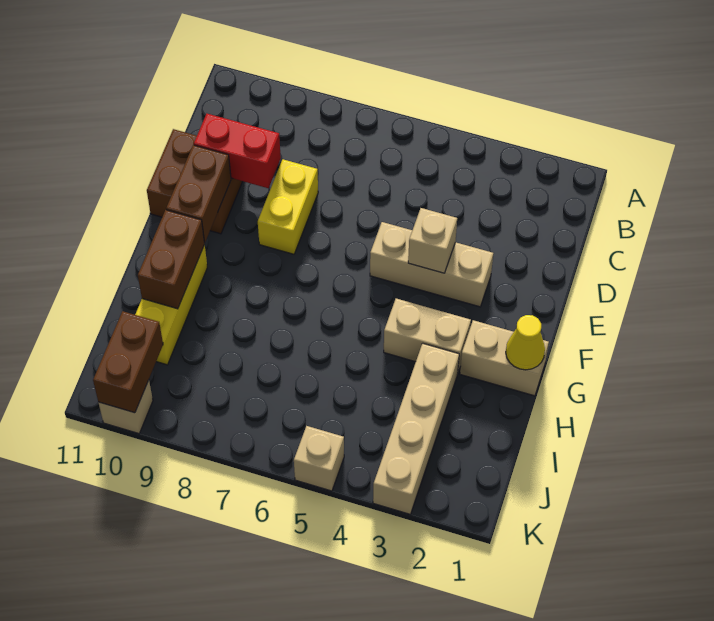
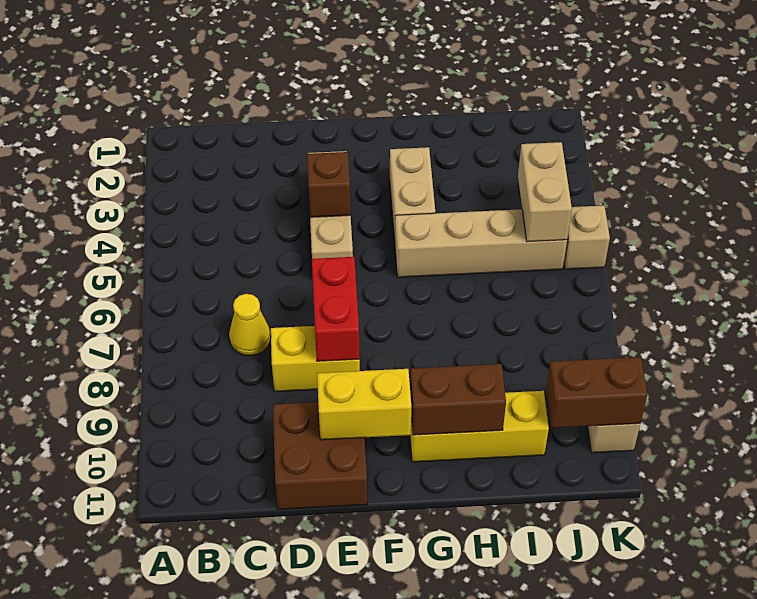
red 1x2 brick [194,114,281,188] -> red 1x2 brick moved to [312,257,360,361]
tan 1x1 brick [408,208,457,273] -> brown 1x1 brick [307,152,351,217]
brown 1x2 brick [166,145,231,242] -> yellow 1x2 brick [317,369,411,440]
tan 1x2 brick [460,320,549,396] -> tan 1x2 brick moved to [518,142,572,242]
yellow 1x1 cone [506,315,545,370] -> yellow 1x1 cone moved to [229,294,271,356]
tan 1x4 brick [373,343,459,514] -> tan 1x4 brick moved to [395,209,567,277]

